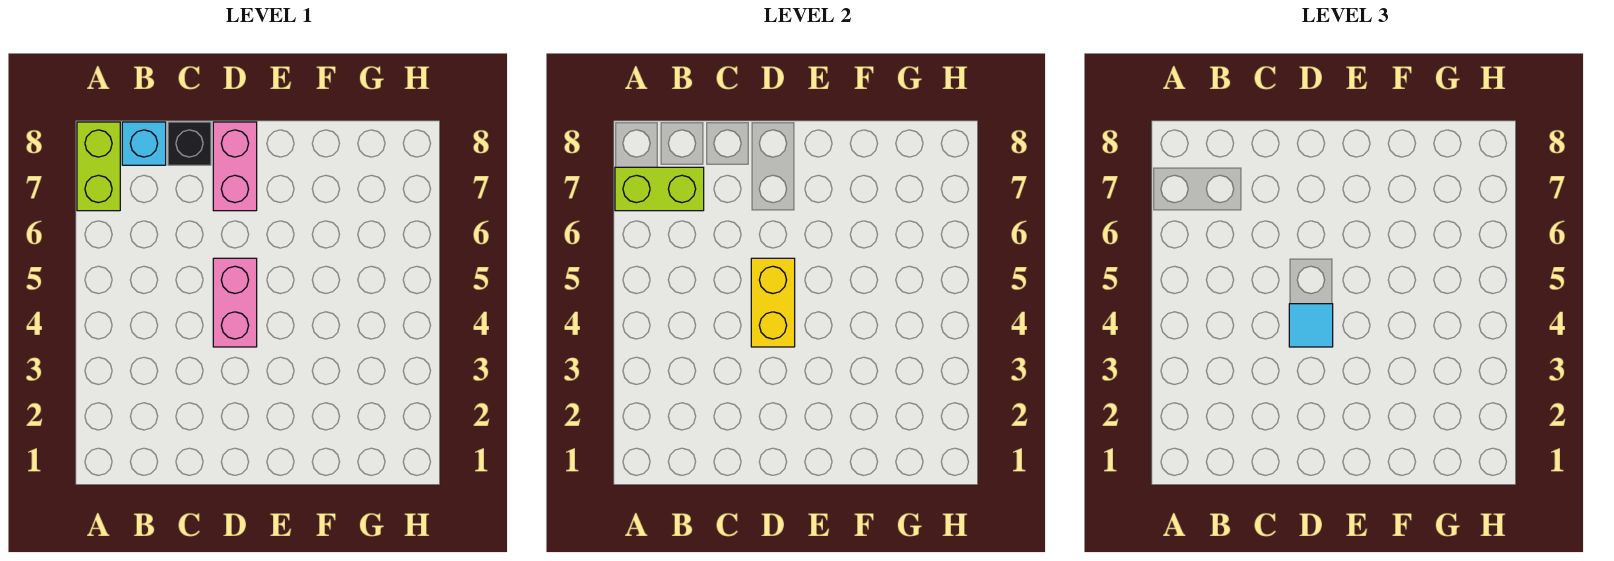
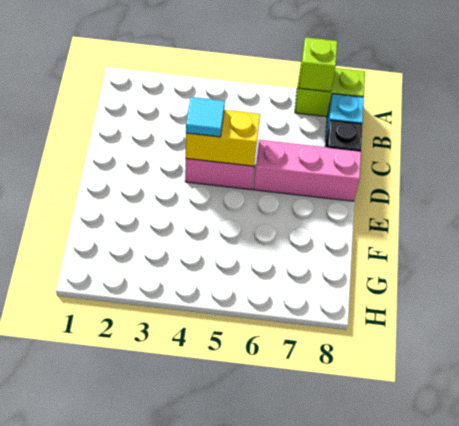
lime 1x2 brick [615,167,704,211] -> lime 1x1 brick [299,37,337,92]
pink 1x2 brick [213,122,257,211] -> pink 1x3 brick [253,140,361,201]

